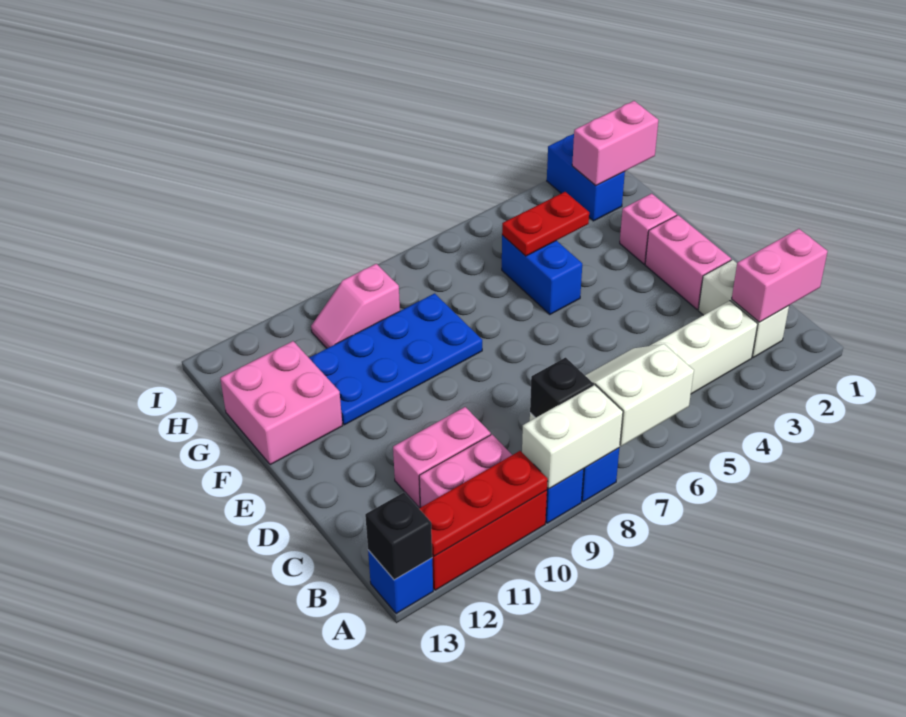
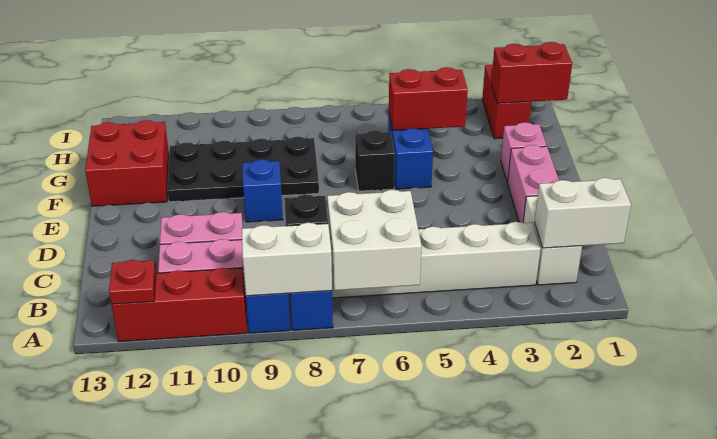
white 2x2 slope [585,344,694,446] -> white 2x2 brick [327,190,422,290]
red 1x3 plate [419,451,548,556] -> red 1x1 plate [109,260,156,304]
blue 1x1 brick [368,550,433,614] -> blue 1x1 brick moved to [242,160,283,222]
black 1x1 brick [365,492,432,580] -> black 1x1 brick moved to [355,130,395,191]
pink 1x2 brick [732,229,828,322] -> white 1x2 brick [535,178,631,248]
blue 2x4 plate [309,293,482,425] -> black 2x4 plate [167,137,319,202]
pink 2x2 brick [220,341,343,465] -> red 2x2 brick [85,120,169,206]
red 1x2 plate [502,192,589,256] -> red 1x2 brick [389,67,468,130]
pink 1x2 brick [572,101,658,185] -> red 1x2 brick [491,42,572,103]
blue 1x2 brick [547,134,625,221] -> red 1x2 brick [482,65,531,139]
pink 1x2 slope [311,264,400,348] -> none

